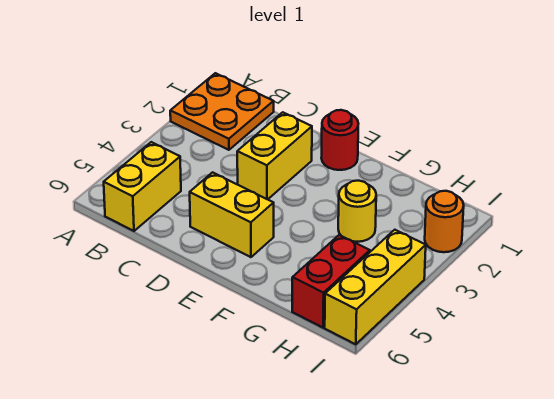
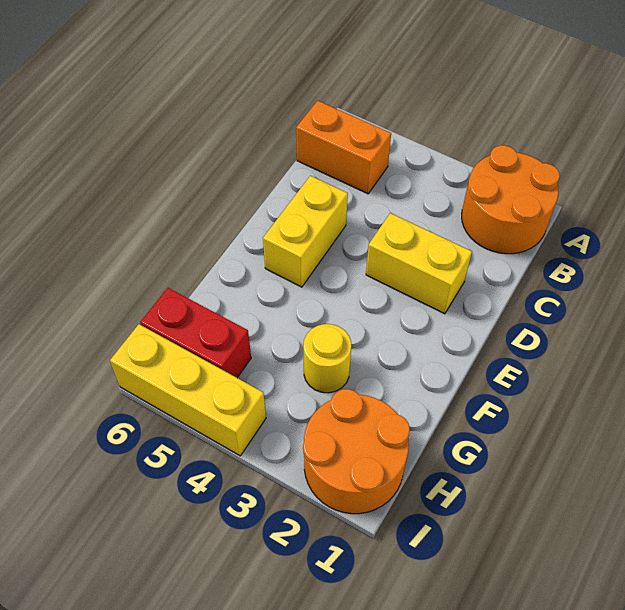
orange 2x2 plate [170,73,274,150] -> orange 2x2 round brick [462,145,560,254]
yellow 1x2 brick [104,142,181,231] -> orange 1x2 brick [296,101,391,194]
red 1x1 round brick [321,110,358,170] -> none
orange 1x1 round brick [425,191,464,252] -> orange 2x2 round brick [303,389,410,514]

